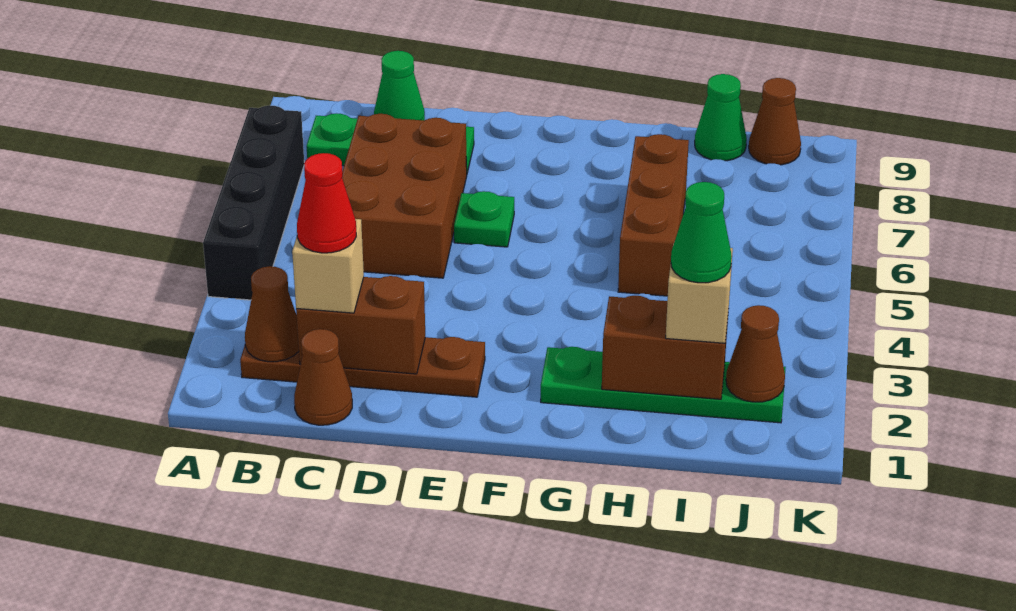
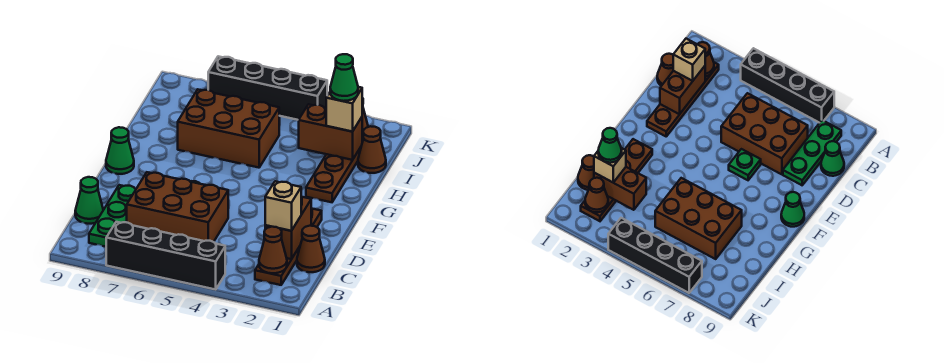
red 1x1 cone [297,153,356,253] -> none
green 1x4 plate [541,347,786,423] -> brown 1x4 plate [306,140,363,202]
brown 1x2 brick [602,296,729,399] -> brown 1x2 brick turned to [299,104,362,160]
brown 1x3 brick [618,134,689,296] -> brown 2x3 brick [178,89,279,168]
green 1x1 cone [695,74,747,161] -> green 1x1 cone moved to [106,127,134,174]
brown 1x1 cone [749,78,801,165] -> brown 1x1 cone moved to [358,126,386,173]
none -> black 1x4 brick [208,56,327,120]

